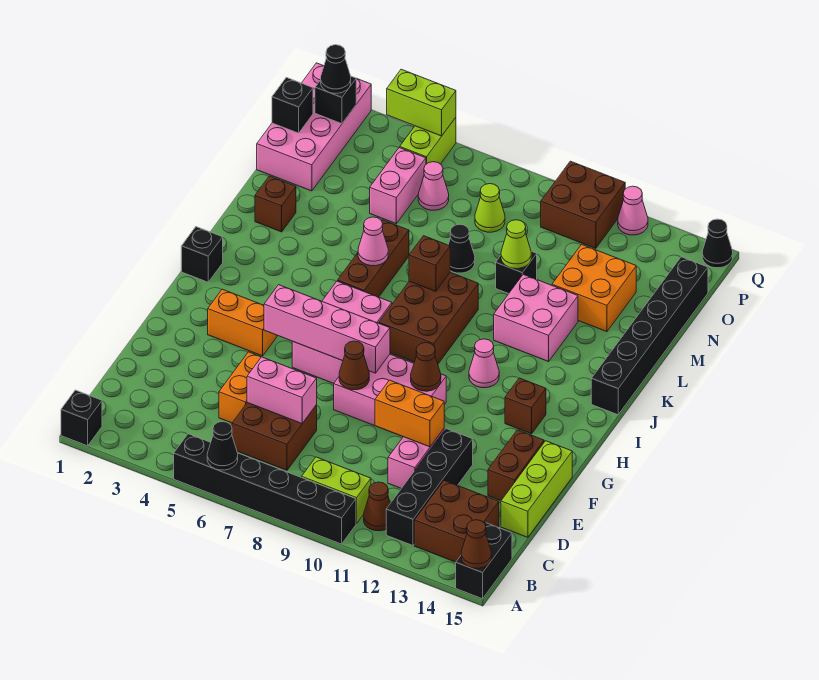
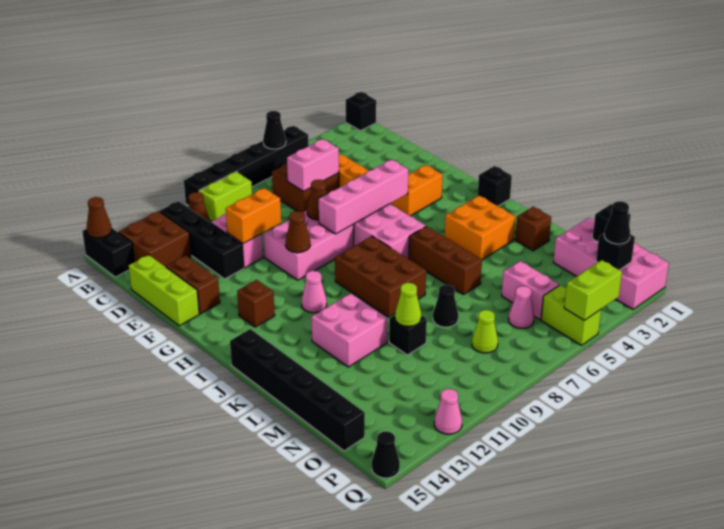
pink 1x1 cone [358,217,388,266] -> none
brown 1x1 brick [409,236,450,291] -> none
orange 2x2 brick [552,245,636,332] -> orange 2x2 brick moved to [444,196,515,260]
brown 2x2 brick [541,161,625,248] -> none

